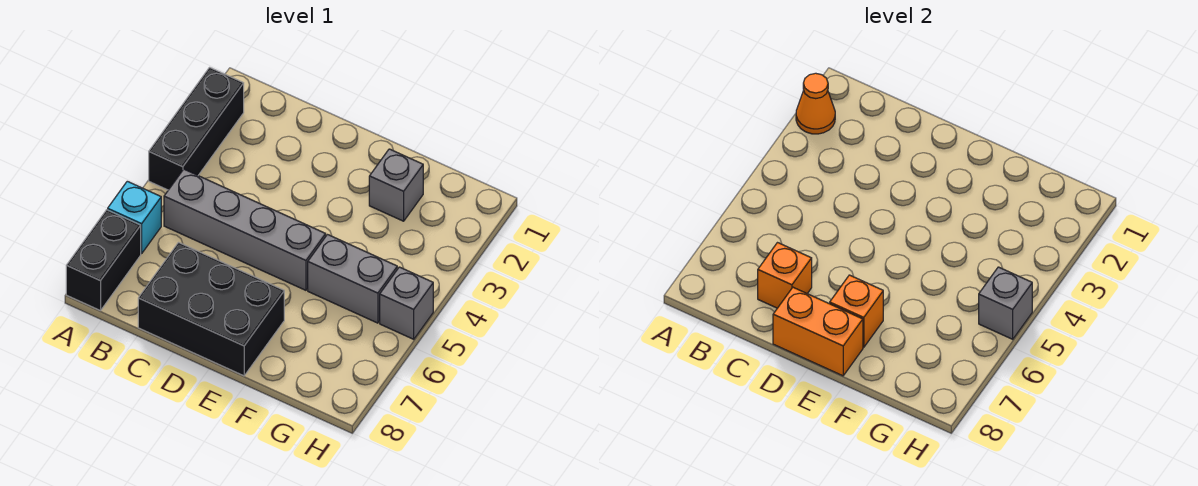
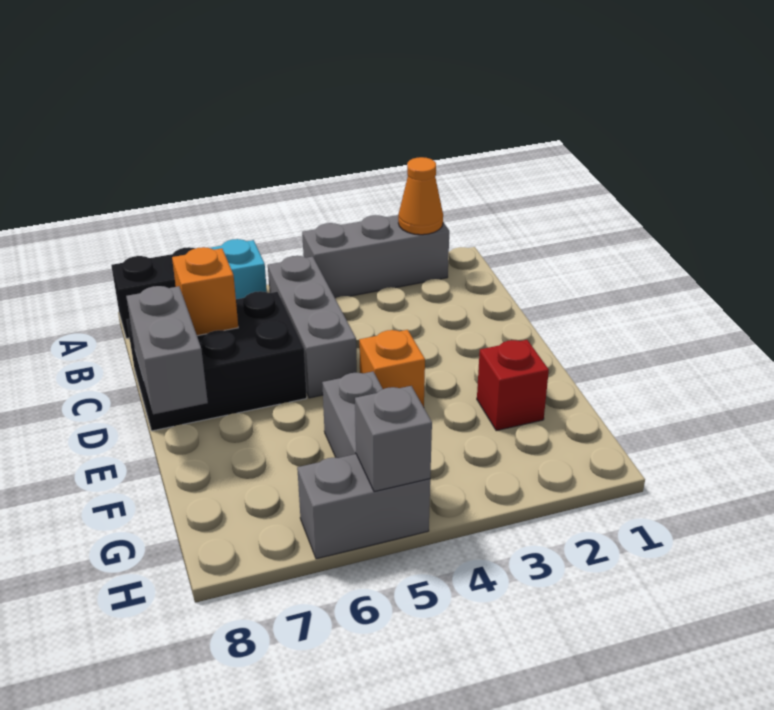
black 1x3 brick [149,67,244,190] -> grey 1x3 brick [302,215,449,298]
grey 1x4 brick [164,169,326,290] -> grey 1x3 brick [268,256,357,398]
black 2x3 brick [138,243,284,376] -> black 2x3 brick turned to [127,291,307,431]
orange 1x2 brick [773,287,863,376] -> grey 1x2 brick [126,286,208,414]
orange 1x1 brick [830,275,883,347] -> orange 1x1 brick moved to [359,330,425,407]
grey 1x1 brick [369,149,423,221] -> red 1x1 brick [477,340,549,431]
grey 1x1 brick [380,267,433,339] -> grey 1x2 brick [297,454,430,559]

